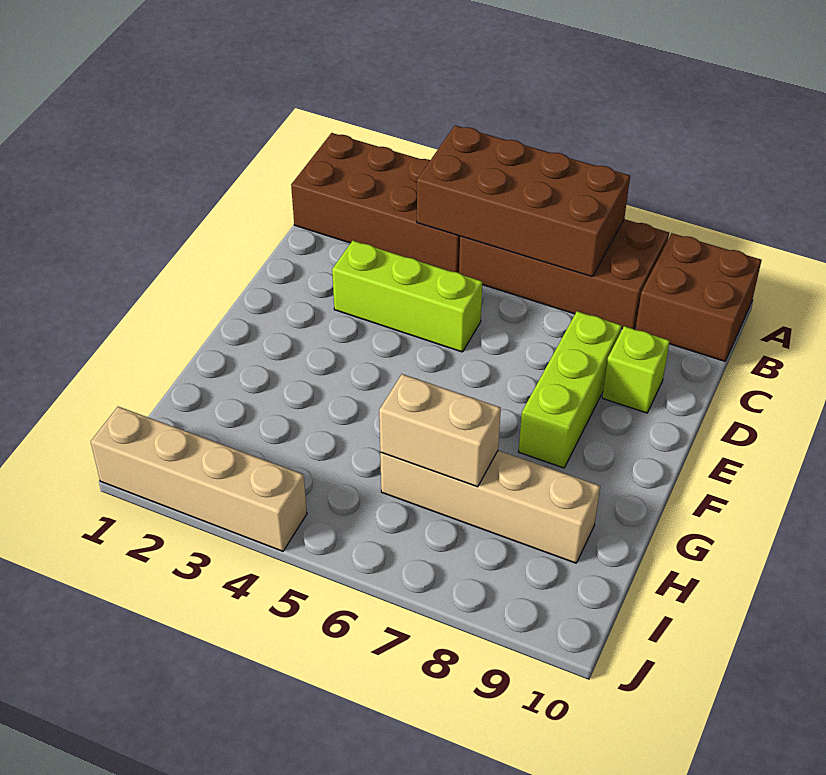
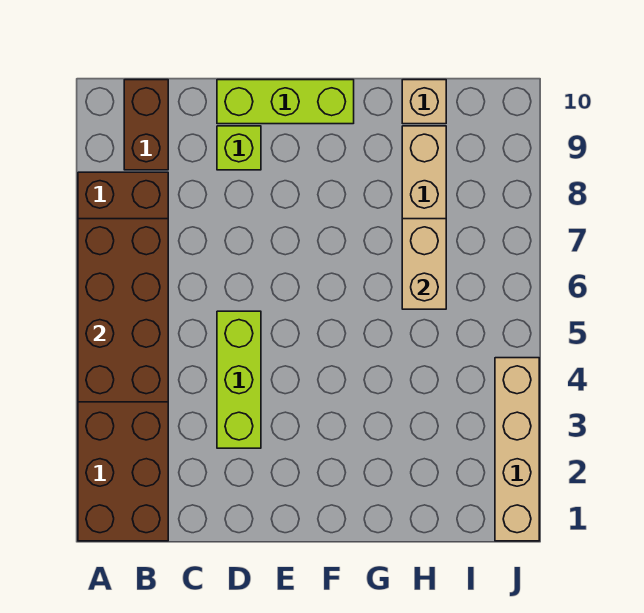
brown 2x2 brick [635,233,761,361] -> brown 1x2 brick [124,80,168,170]
lime 1x3 brick [519,311,622,468] -> lime 1x3 brick moved to [217,80,354,124]
none -> tan 1x1 brick [402,80,446,124]

